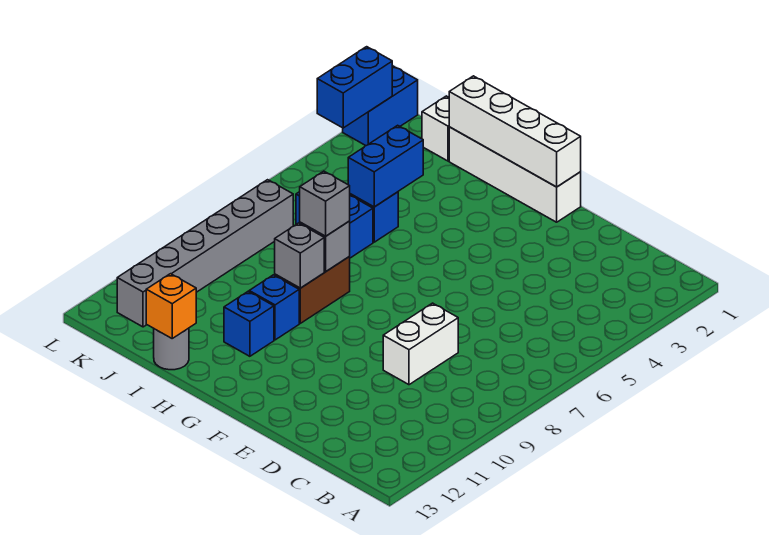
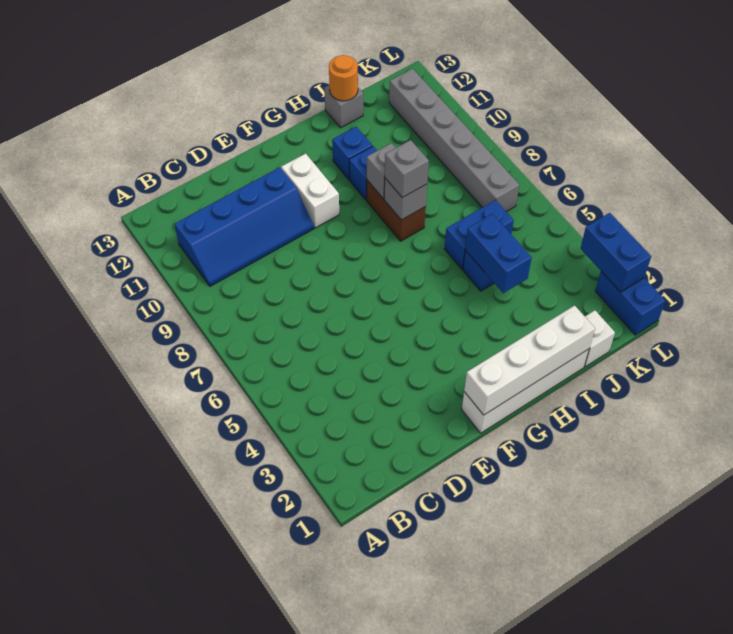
none -> blue 2x4 slope [175,167,314,286]
white 1x2 brick [383,303,458,385] -> white 1x2 brick moved to [281,154,339,228]
grey 1x1 round brick [154,328,189,370] -> grey 1x1 brick [324,85,363,128]
orange 1x1 brick [146,274,196,338] -> orange 1x1 round brick [329,55,358,101]

